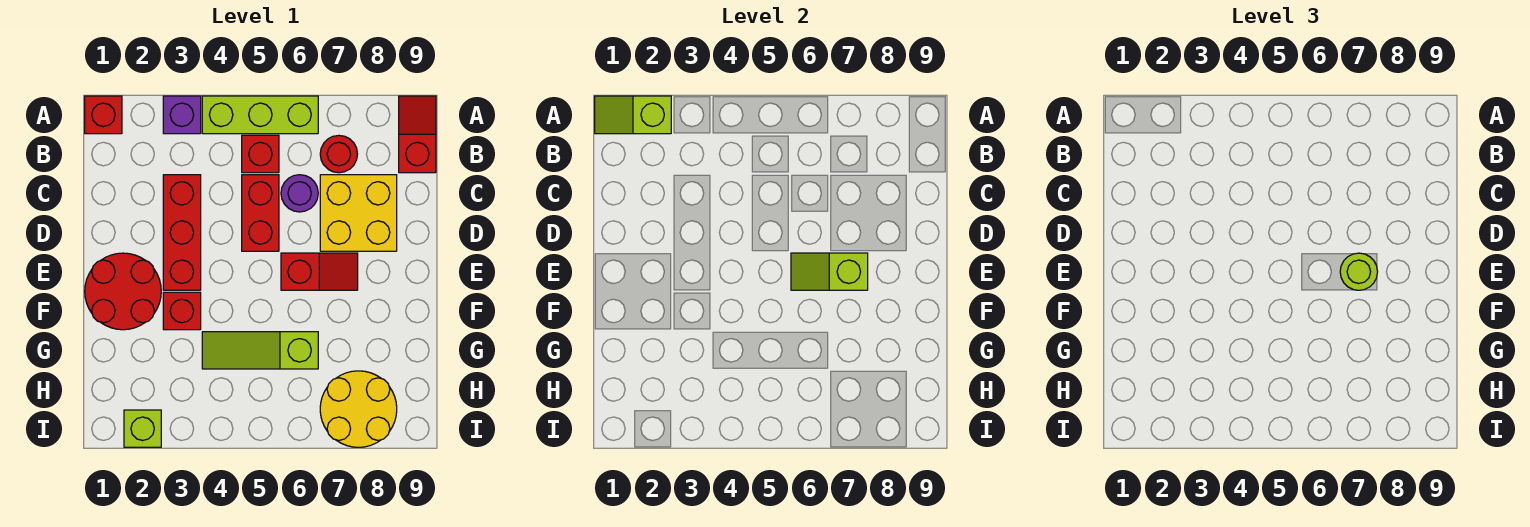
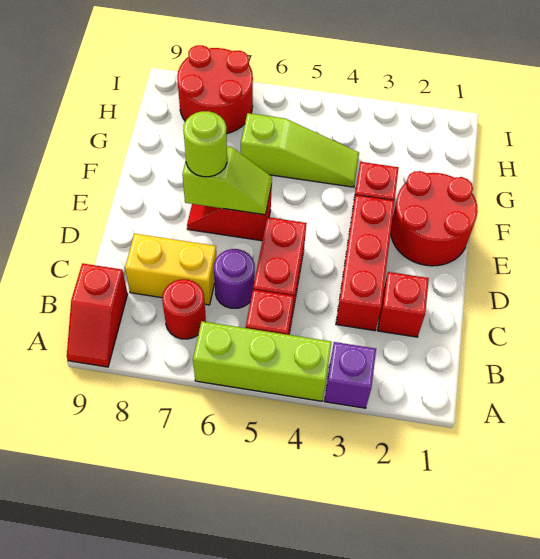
red 1x1 brick [85,96,122,134] -> red 1x1 brick moved to [378,272,429,337]
lime 1x2 slope [595,96,671,134] -> none
yellow 2x2 brick [320,175,397,251] -> yellow 1x2 brick [125,234,216,305]
yellow 2x2 round brick [320,371,397,447] -> red 2x2 round brick [177,45,253,134]
lime 1x1 brick [124,410,161,447] -> none

